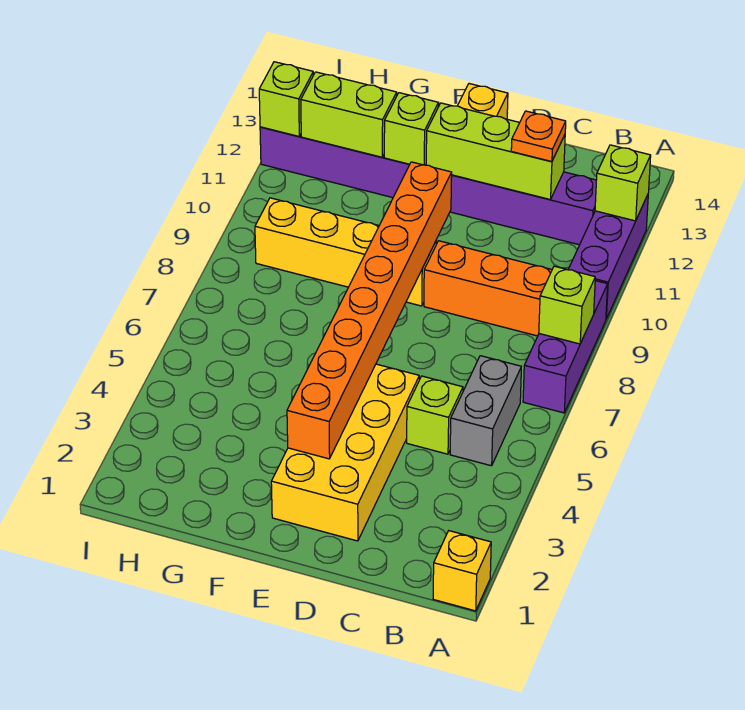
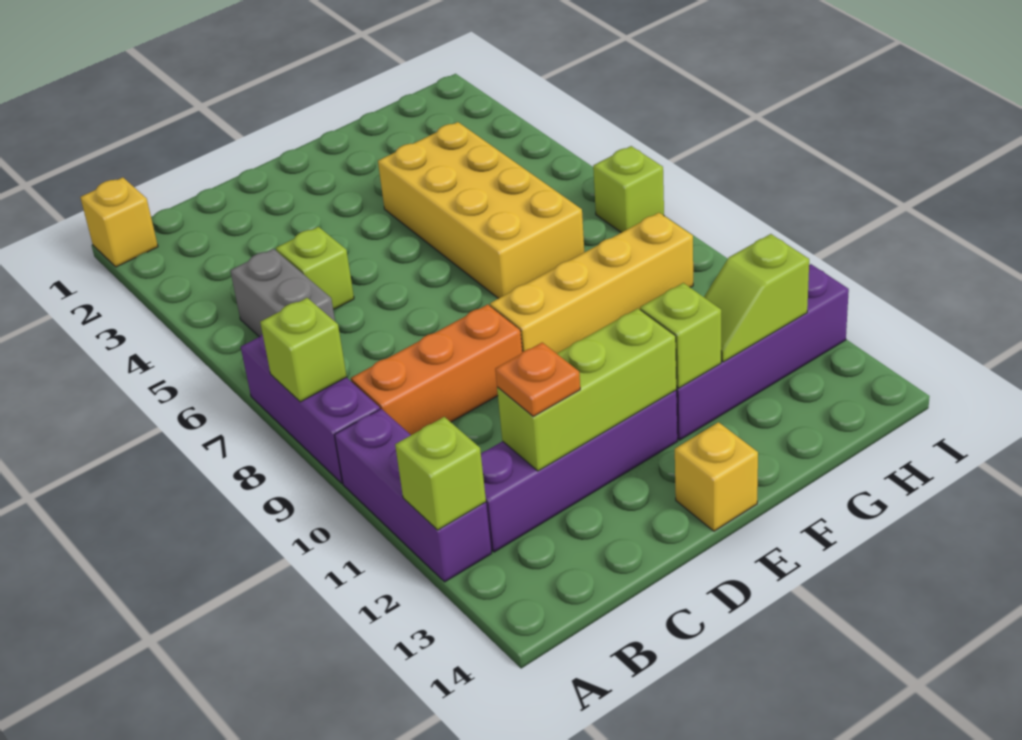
yellow 2x4 brick [271,364,419,541] -> yellow 2x4 brick moved to [378,122,584,299]
orange 1x8 brick [287,162,452,459] -> none
lime 1x2 brick [301,72,397,157] -> lime 1x2 slope [704,234,809,362]
lime 1x1 brick [259,62,313,136] -> lime 1x1 brick moved to [593,146,664,233]

